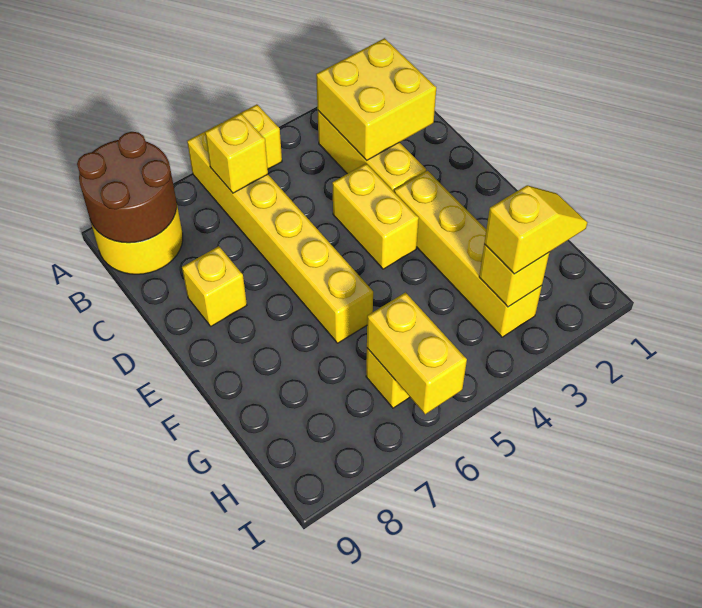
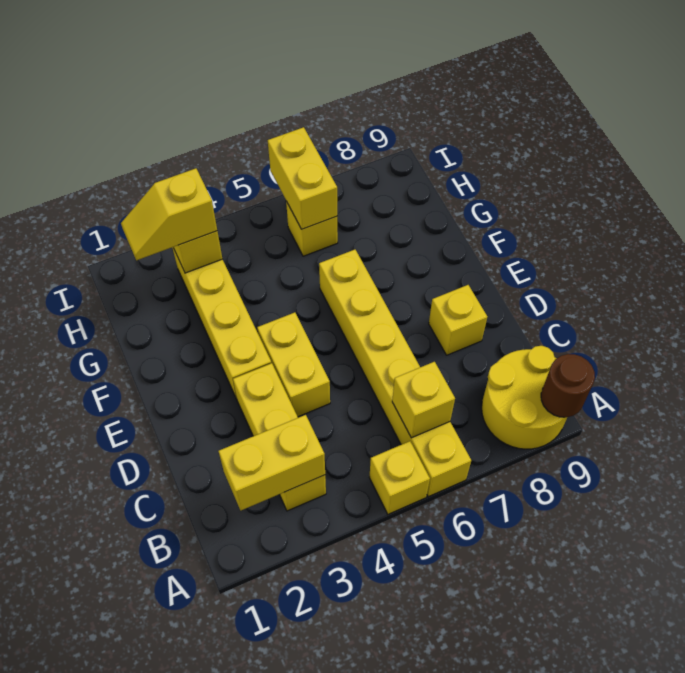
brown 2x2 round brick [77,132,177,243] -> brown 1x1 round brick [541,354,595,417]
yellow 2x2 brick [316,38,436,160] -> yellow 1x2 brick [218,415,325,510]

